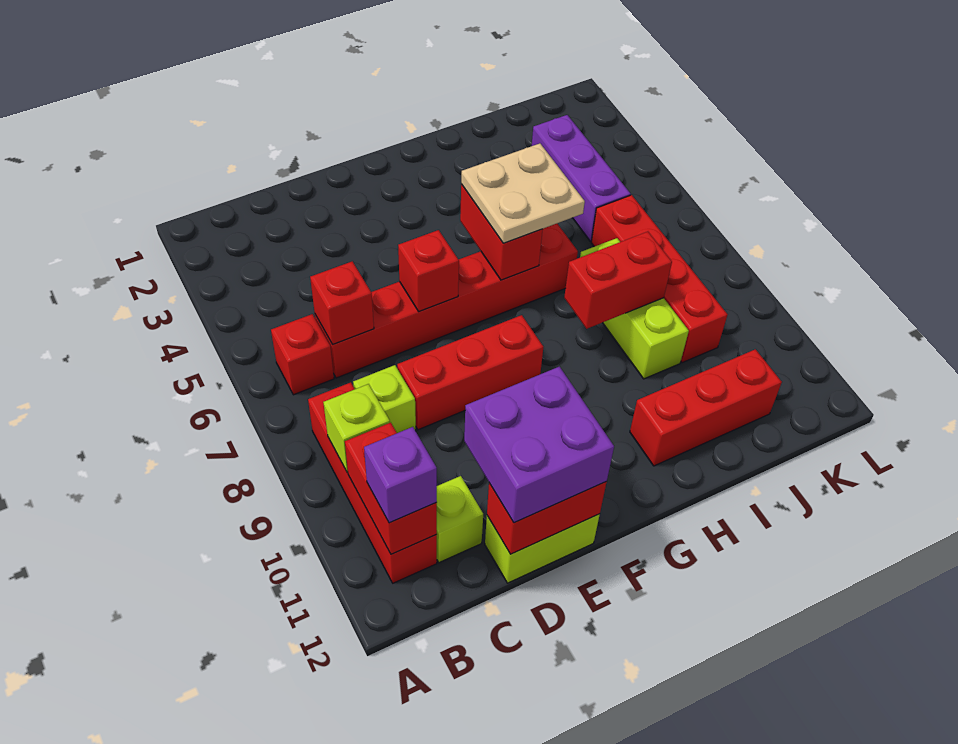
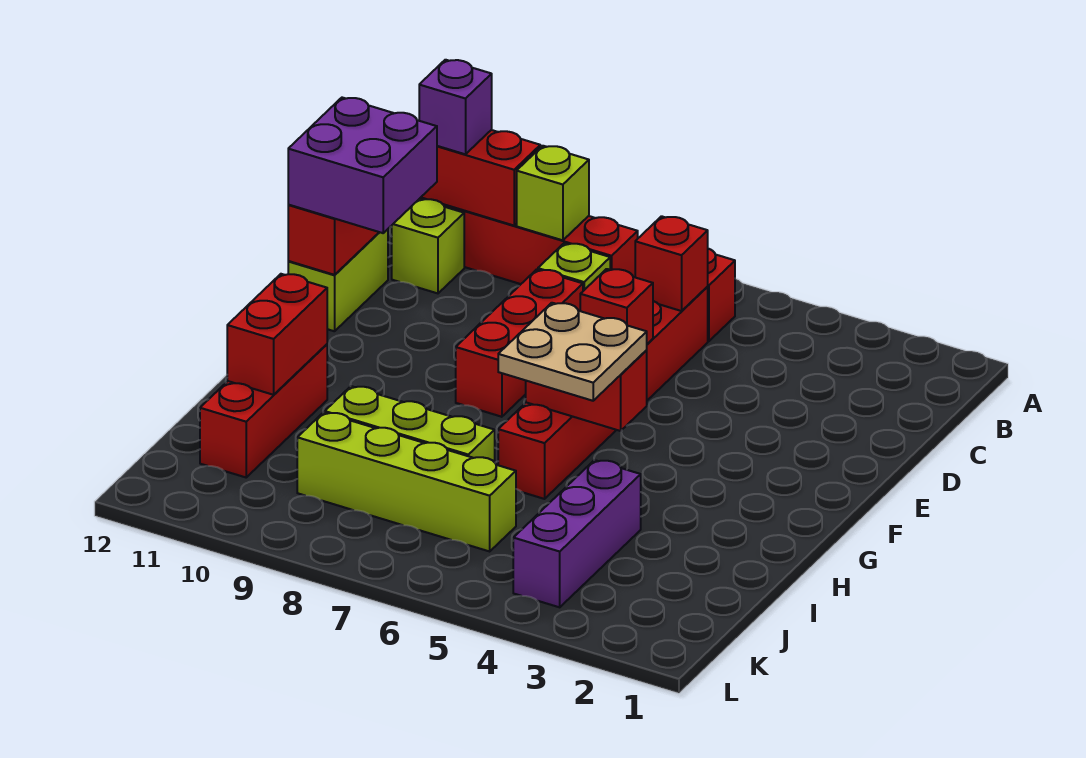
red 1x2 brick [564,232,672,329] -> red 1x2 brick moved to [227,274,327,395]
purple 1x3 brick [532,115,631,241] -> purple 1x3 brick turned to [513,460,641,607]
red 1x4 brick [591,195,728,363] -> lime 1x4 brick [297,412,516,551]

